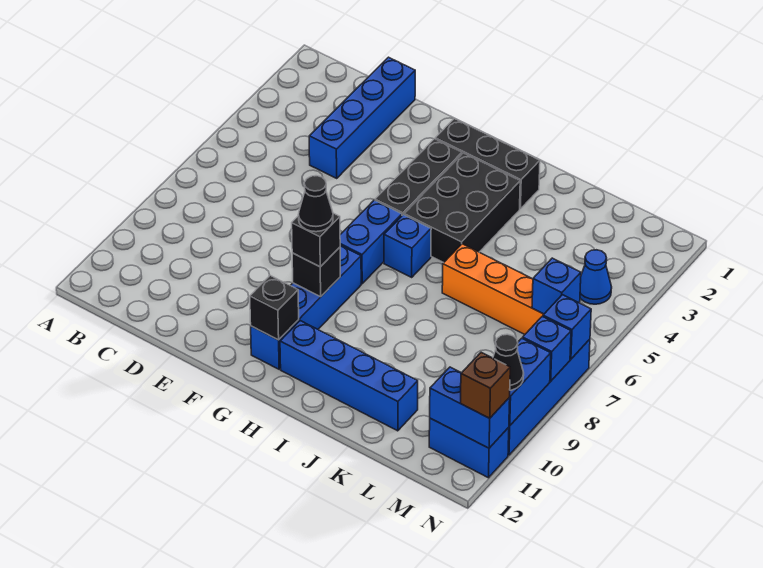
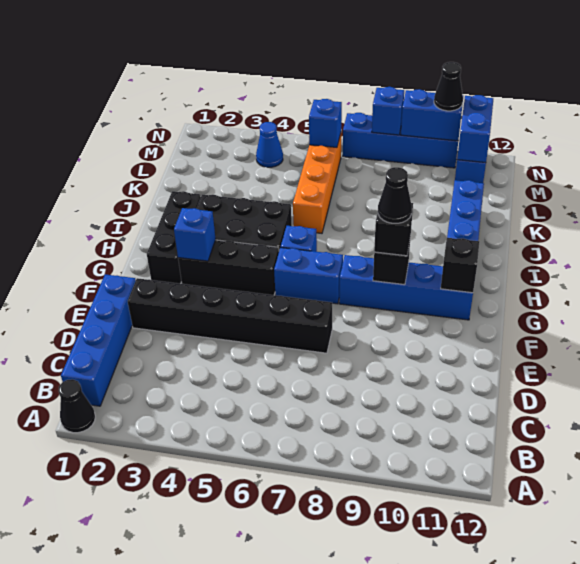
none -> black 1x1 cone [58,379,95,433]
blue 1x4 brick [309,57,415,178] -> blue 1x4 brick turned to [61,274,136,406]
none -> black 1x6 brick [128,278,332,353]
blue 1x1 brick [543,295,591,359] -> blue 1x1 brick moved to [174,208,216,261]
brown 1x1 brick [461,352,510,418] -> none

